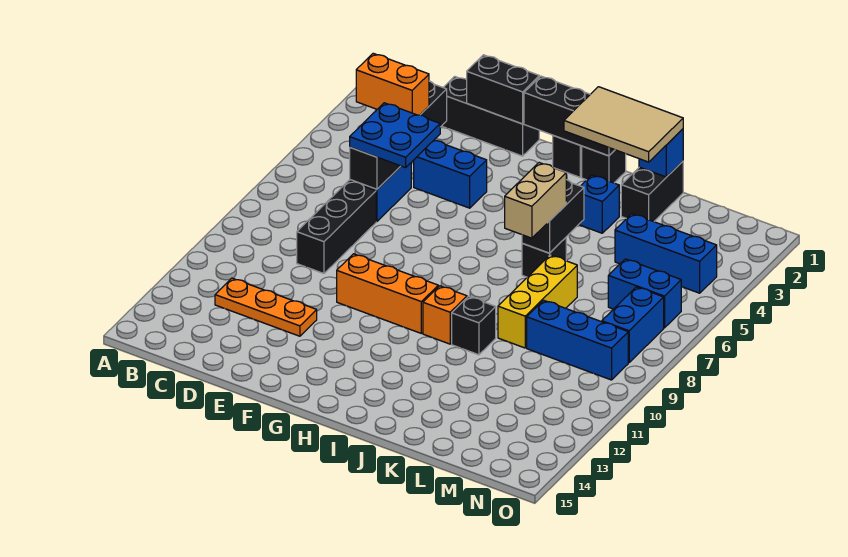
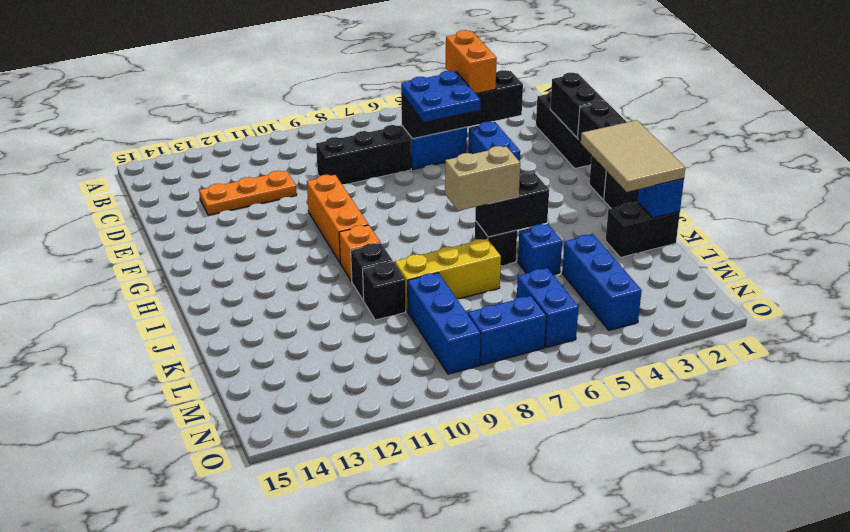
orange 1x3 plate [215,278,317,336] -> orange 1x3 plate turned to [199,171,297,215]
blue 1x1 brick [579,175,619,233] -> blue 1x1 brick moved to [518,224,562,275]
none -> black 1x1 brick [363,262,406,320]

